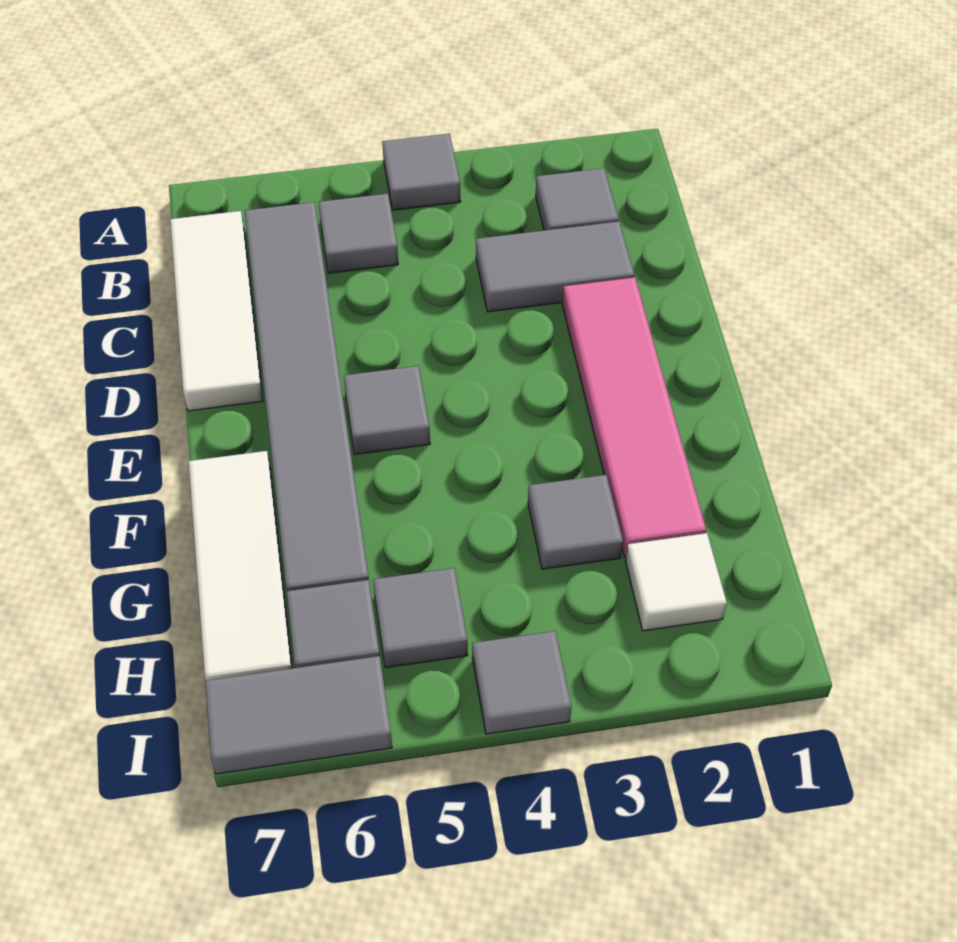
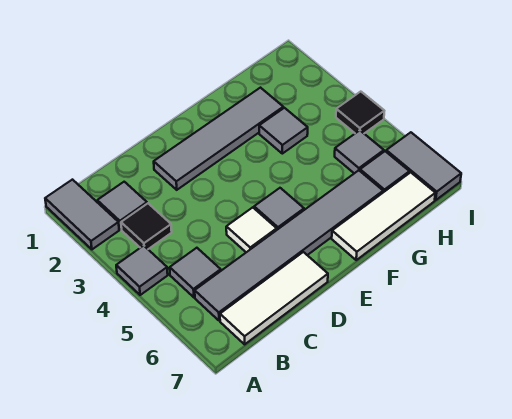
none -> black 1x1 tile [121,203,172,249]
grey 1x2 tile [476,221,634,312] -> grey 1x2 tile moved to [45,180,119,249]
pink 1x4 tile [562,277,706,558] -> grey 1x4 tile [154,88,283,190]
white 1x1 tile [625,533,727,631] -> white 1x1 tile moved to [226,207,277,252]
grey 1x1 tile [472,631,572,734] -> black 1x1 tile [336,92,384,133]

